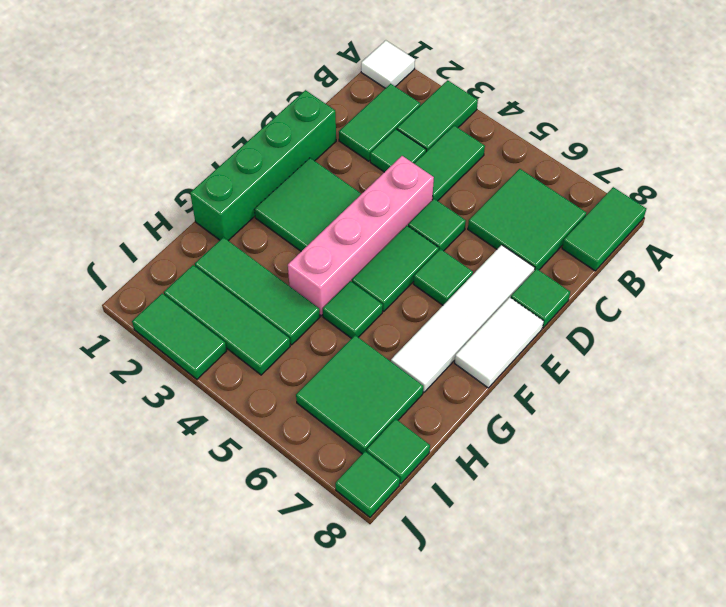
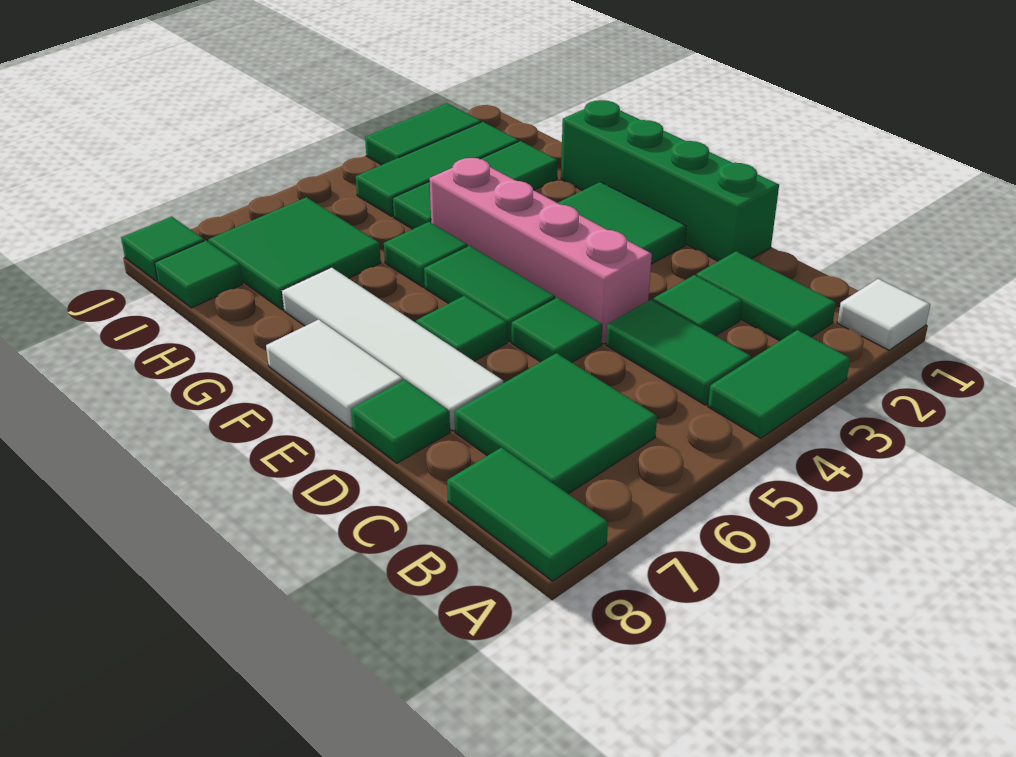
green 1x2 tile [397,80,478,152] -> green 1x2 tile turned to [708,330,850,438]

